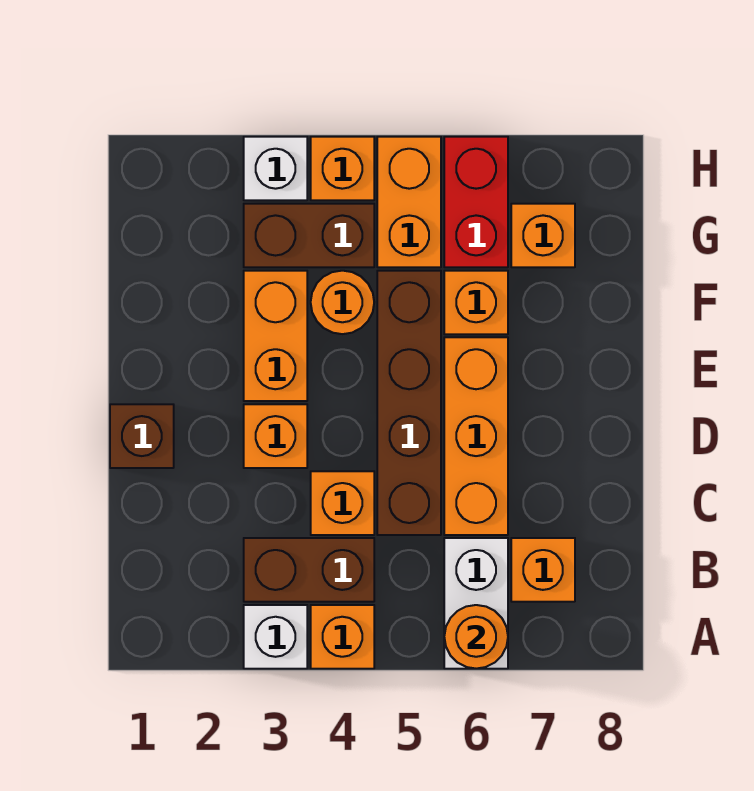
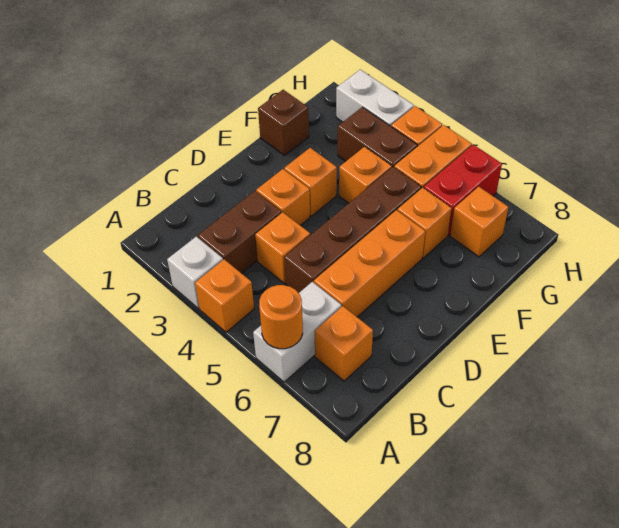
brown 1x2 brick [244,538,374,602] -> brown 1x2 brick turned to [198,191,281,273]
brown 1x1 brick [110,404,174,468] -> brown 1x1 brick moved to [258,90,309,156]
orange 1x2 brick [244,271,307,401] -> orange 1x1 brick [284,148,337,216]
orange 1x1 round brick [311,271,374,334] -> orange 1x1 brick [339,147,392,203]
white 1x1 brick [244,137,307,200] -> white 1x2 brick [336,70,414,126]

